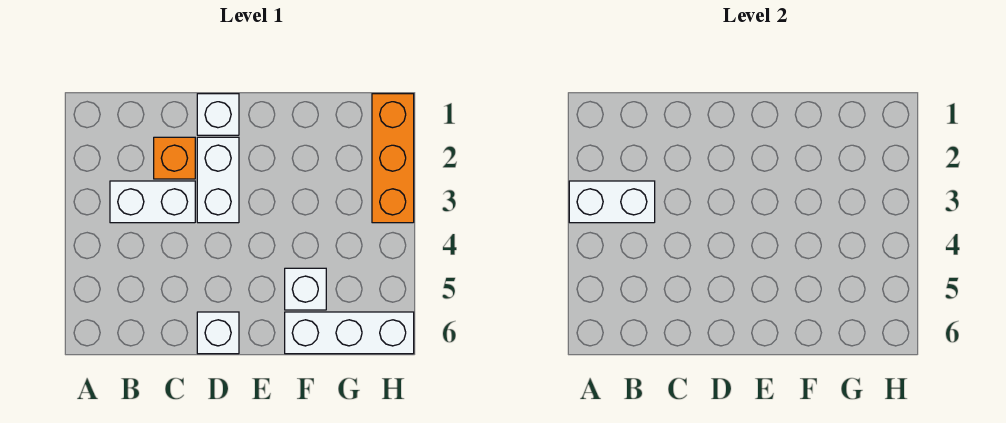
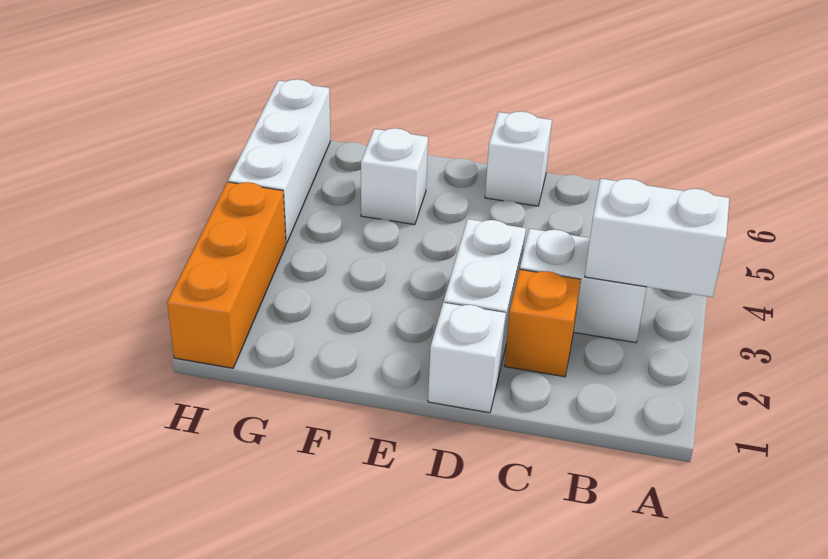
white 1x3 brick [285,312,414,354] -> white 1x3 brick turned to [228,79,330,244]

